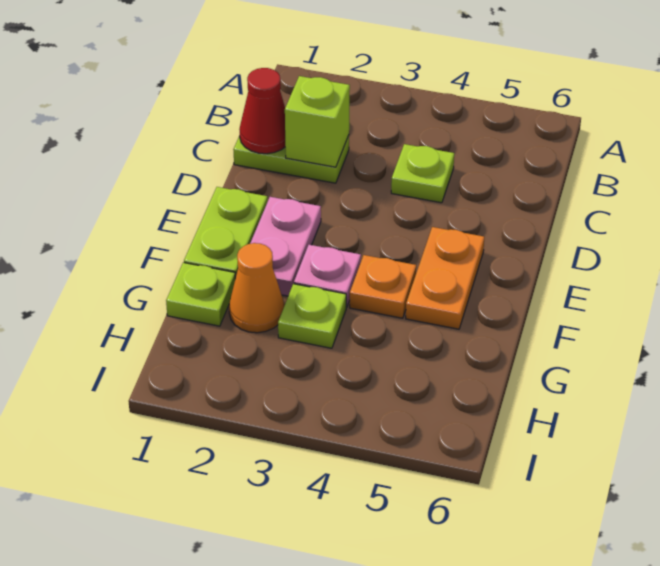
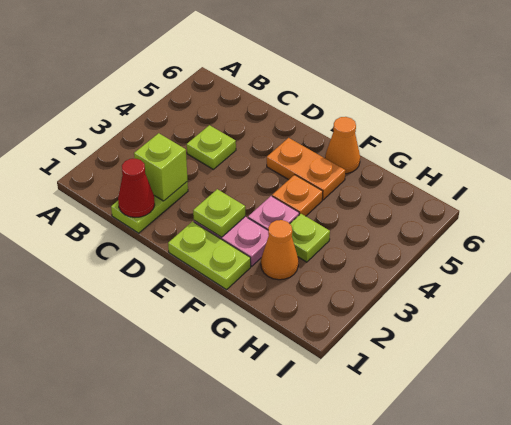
none -> orange 1x1 cone [325,117,360,174]
lime 1x1 plate [166,263,235,326] -> lime 1x1 plate moved to [193,189,245,237]

